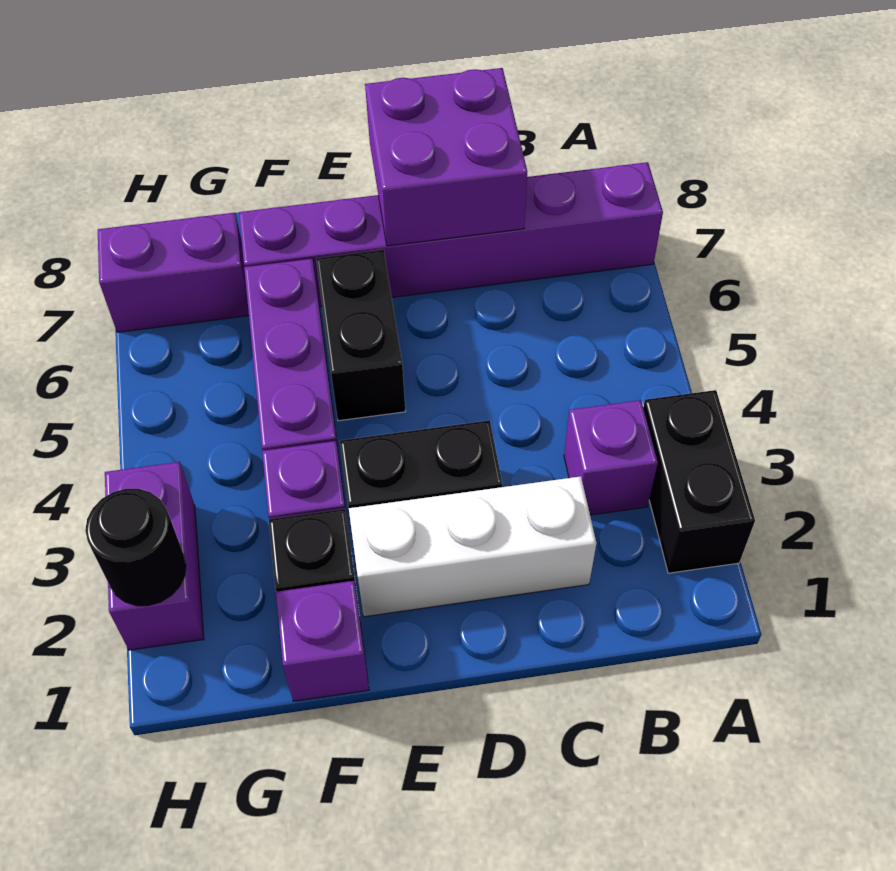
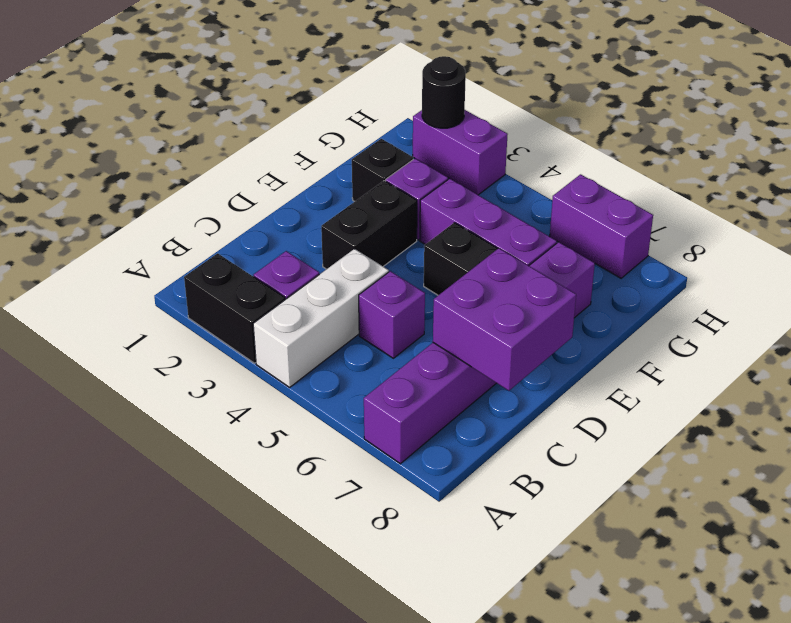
white 1x3 brick [349,476,596,617] -> white 1x3 brick moved to [253,249,389,387]
purple 1x1 brick [276,581,369,701] -> purple 1x1 brick moved to [359,271,425,358]
purple 1x2 brick [98,213,249,332] -> purple 1x2 brick turned to [550,174,653,278]

